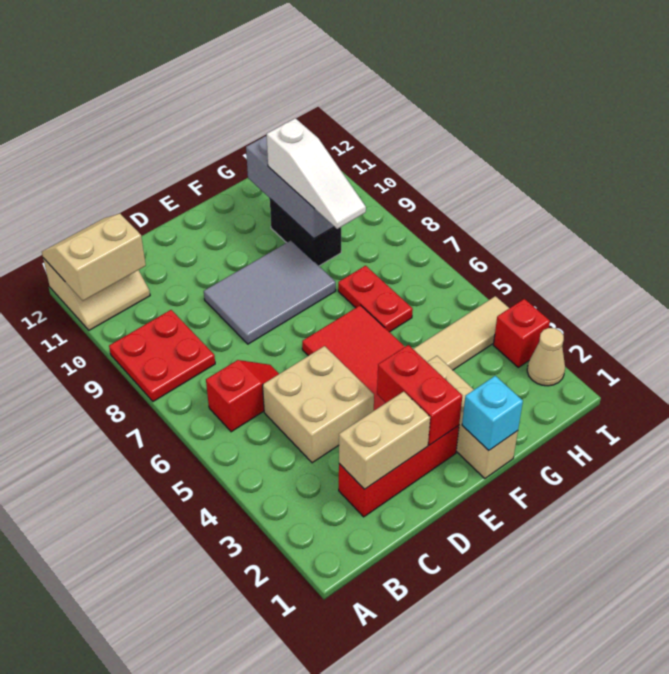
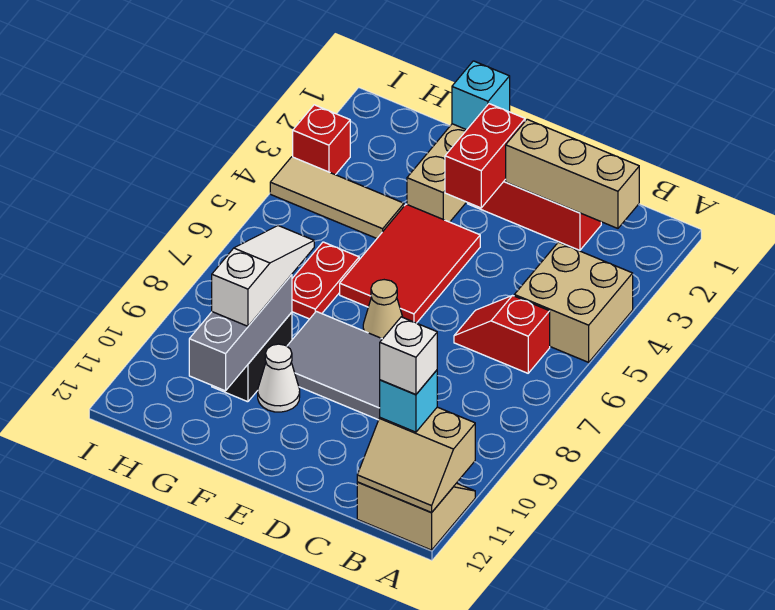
red 2x2 plate [109,310,215,401] -> none
none -> cyan 1x1 brick [380,370,437,432]
none -> white 1x1 brick [380,317,437,394]
tan 1x2 brick [339,392,430,489] -> tan 1x3 brick [506,119,639,228]
tan 2x2 brick [263,346,374,463] -> tan 2x2 brick moved to [514,242,633,362]
none -> white 1x1 cone [258,344,300,412]
tan 1x1 cone [527,328,565,386] -> tan 1x1 cone moved to [363,280,403,339]

